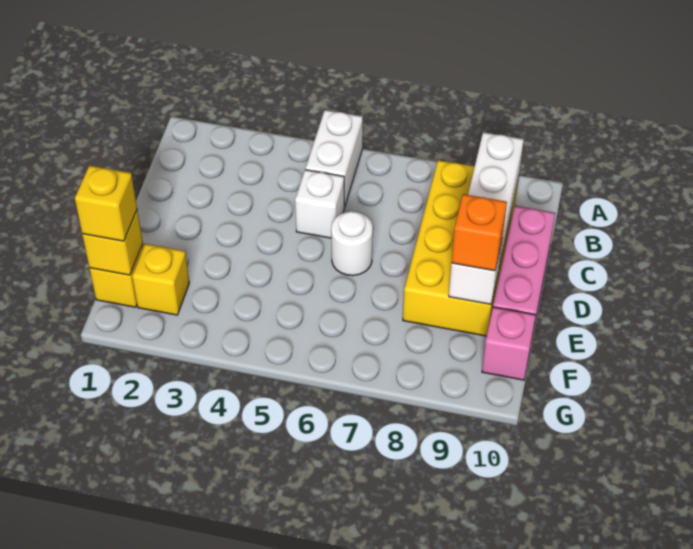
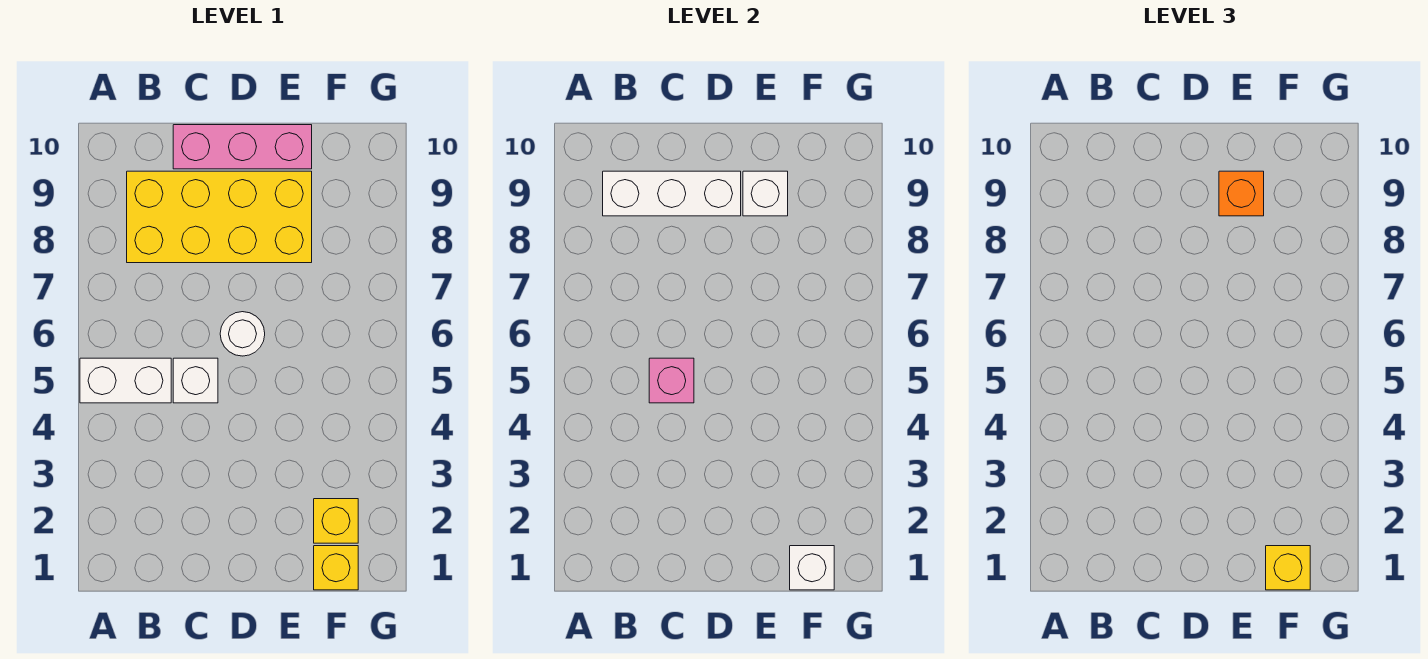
yellow 1x1 brick [82,210,143,275] -> white 1x1 brick [790,546,834,590]
pink 1x1 brick [482,307,536,380] -> pink 1x1 brick moved to [649,358,694,403]

